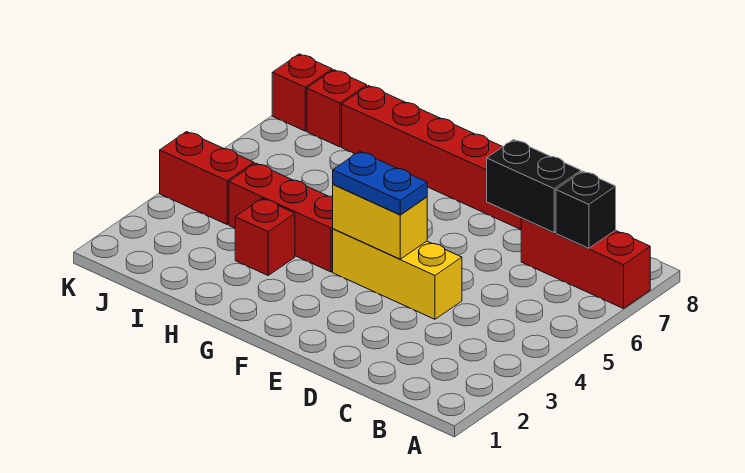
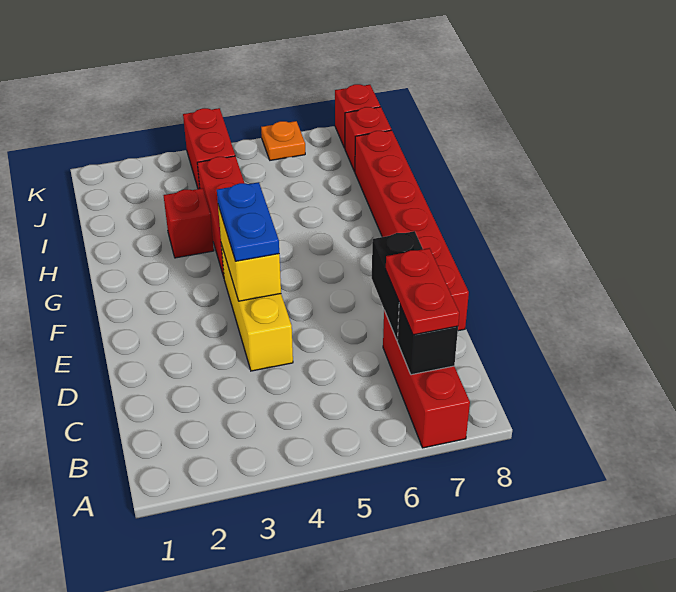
none -> red 1x2 plate [386,248,459,335]
none -> orange 1x1 plate [261,121,305,160]

